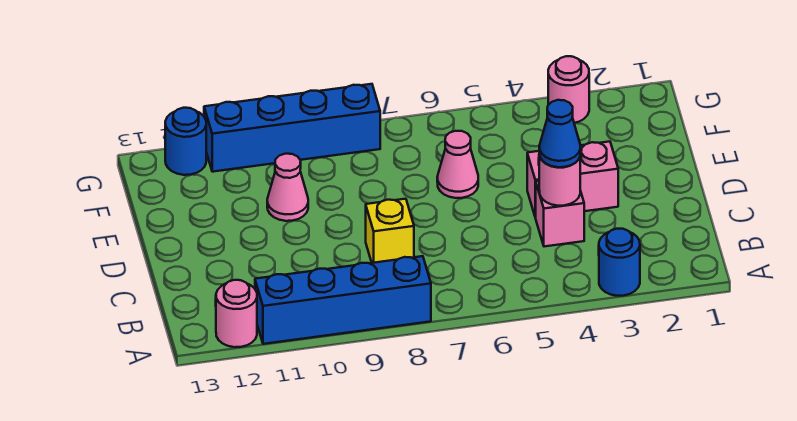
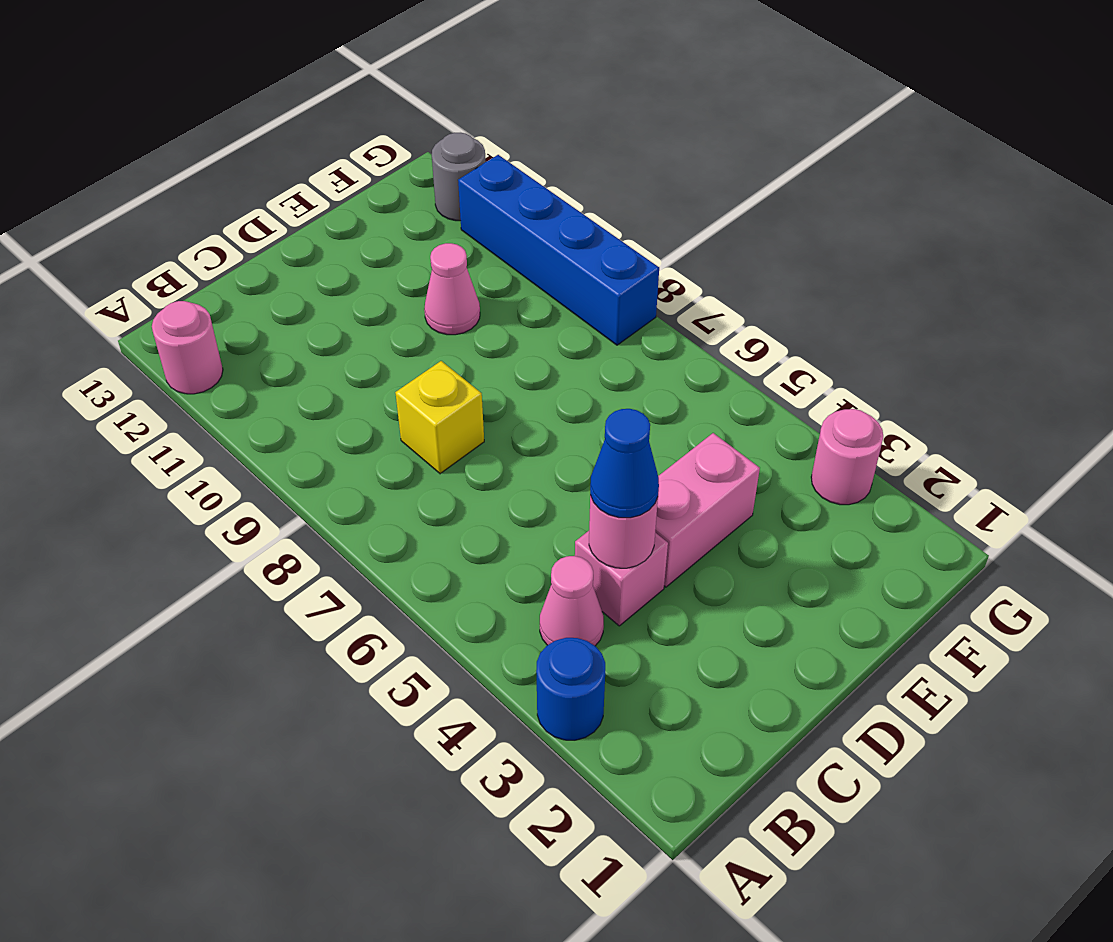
blue 1x4 brick [255,256,431,344] -> none
pink 1x2 brick [527,142,618,218] -> pink 1x2 brick turned to [655,433,760,587]
pink 1x1 cone [437,131,478,198] -> pink 1x1 cone moved to [540,556,604,646]
blue 1x1 round brick [165,108,206,175] -> grey 1x1 round brick [432,133,486,221]

